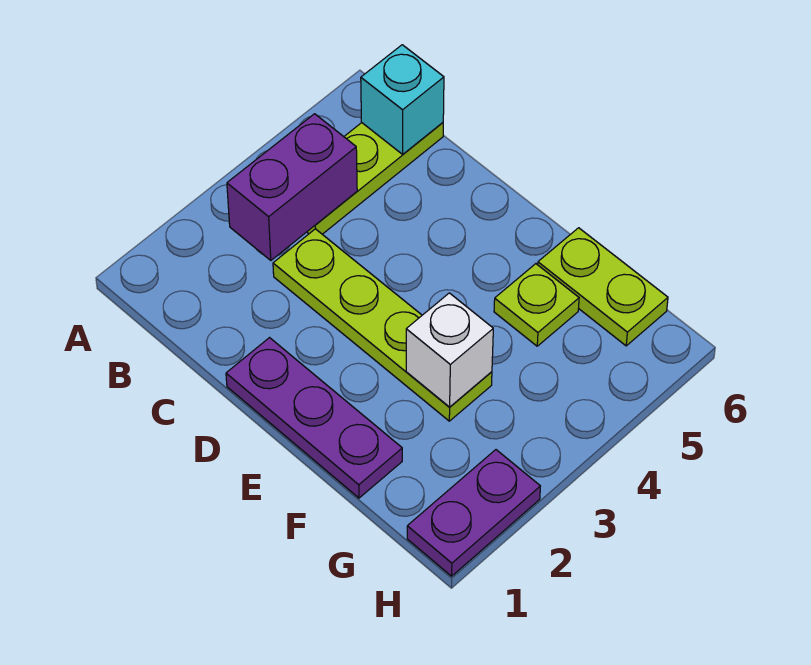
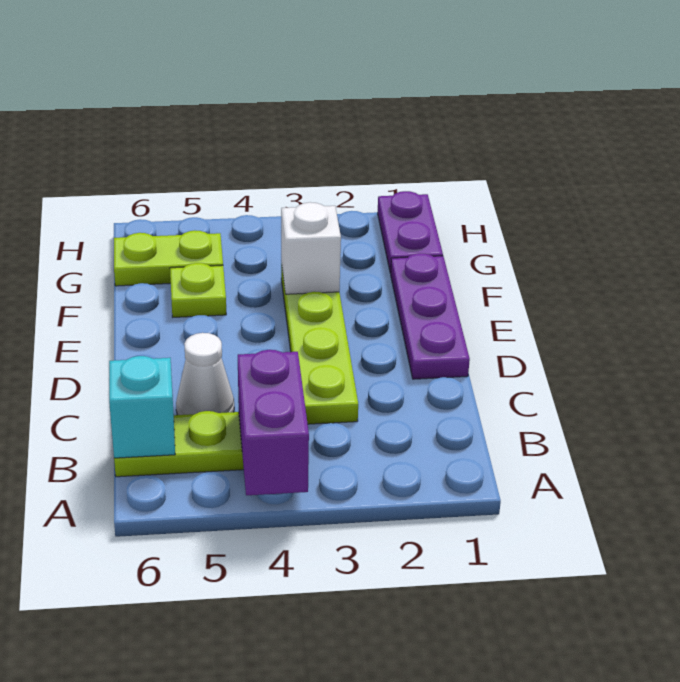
purple 1x2 brick [227,114,357,260] -> purple 1x2 brick turned to [238,350,309,495]
none -> white 1x1 cone [176,333,234,415]
lime 1x2 plate [538,228,668,346] -> lime 1x2 plate turned to [114,230,223,286]
purple 1x2 plate [407,450,540,576] -> purple 1x2 plate turned to [378,191,443,273]

